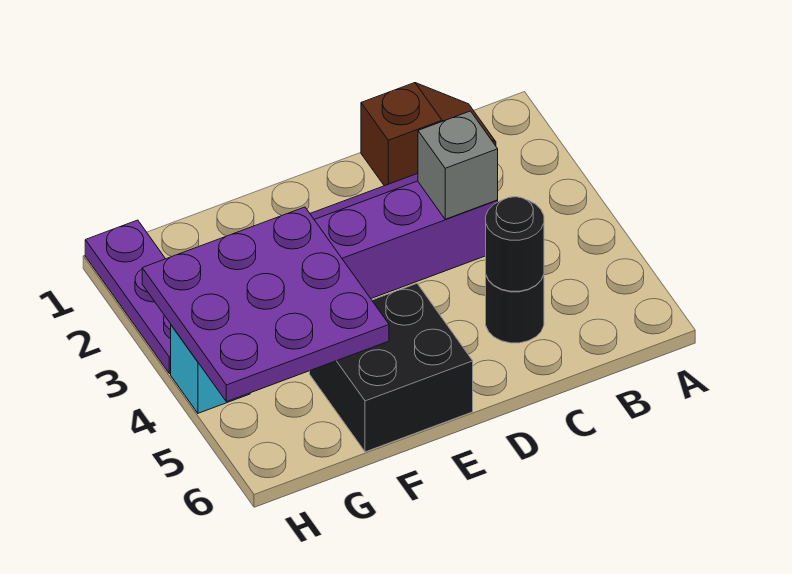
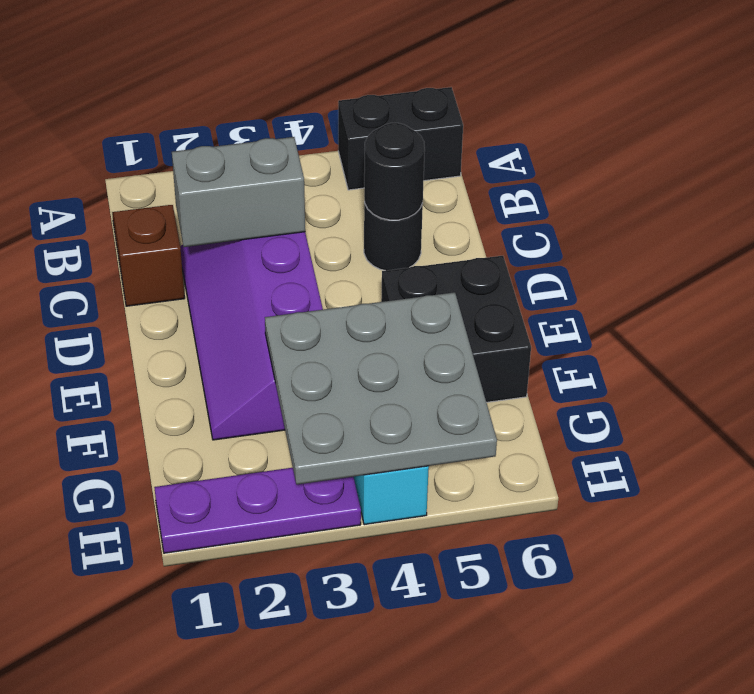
none -> black 1x2 brick [338,87,463,190]
grey 1x1 brick [418,111,498,219] -> grey 1x2 brick [172,137,305,247]
purple 3x3 plate [142,207,389,402] -> grey 3x3 plate [265,292,497,484]

